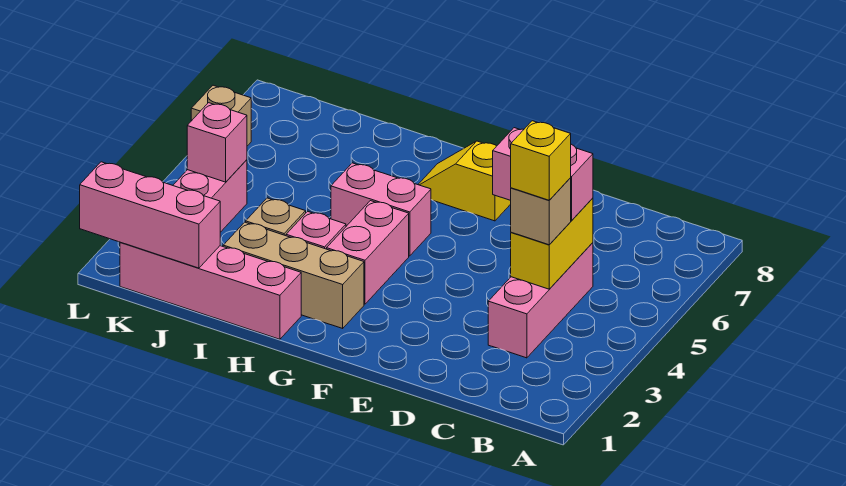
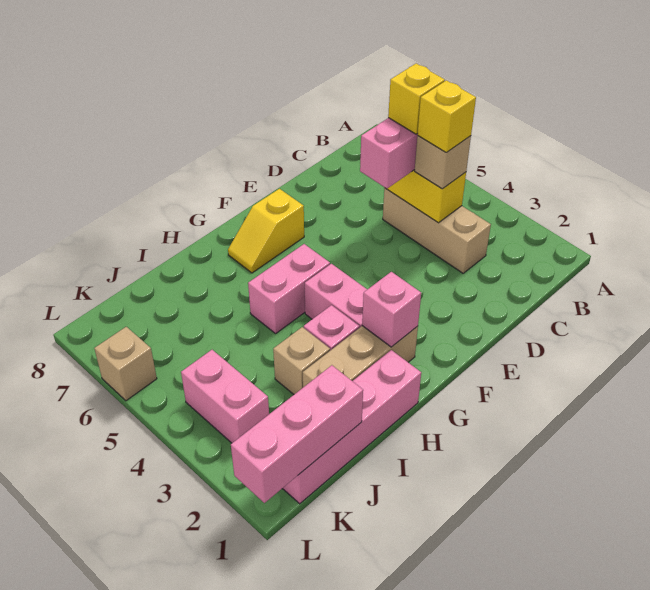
pink 1x3 brick [488,243,593,358] -> tan 1x3 brick [383,188,491,273]
none -> yellow 1x1 brick [388,63,445,134]
pink 1x1 brick [187,103,247,182] -> pink 1x1 brick moved to [362,272,421,347]

